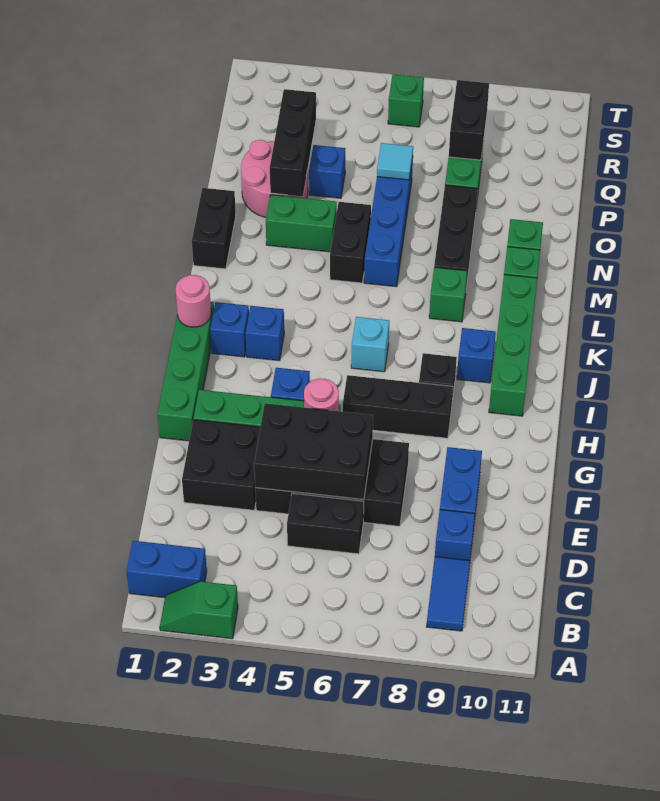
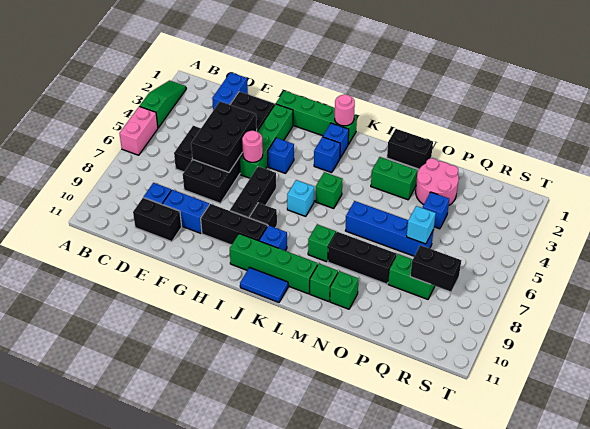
green 1x2 slope [160,581,238,639] -> green 1x3 slope [140,80,186,128]
none -> pink 1x2 brick [119,106,158,155]
blue 1x2 brick [126,541,207,598] -> blue 1x2 brick moved to [212,72,248,110]
blue 1x2 tile [426,557,470,631] -> blue 1x2 tile moved to [240,267,288,302]
black 1x2 brick [330,202,371,283] -> black 1x2 brick moved to [133,198,182,242]
green 1x2 brick [266,195,337,252] -> green 1x2 brick turned to [371,157,418,200]
black 1x3 brick [270,89,316,196] -> black 1x3 brick moved to [201,204,267,245]
cyan 1x1 tile [377,143,413,180] -> cyan 1x1 brick [407,206,436,244]
green 1x1 brick [388,74,424,127] -> green 1x1 brick moved to [315,172,343,208]

